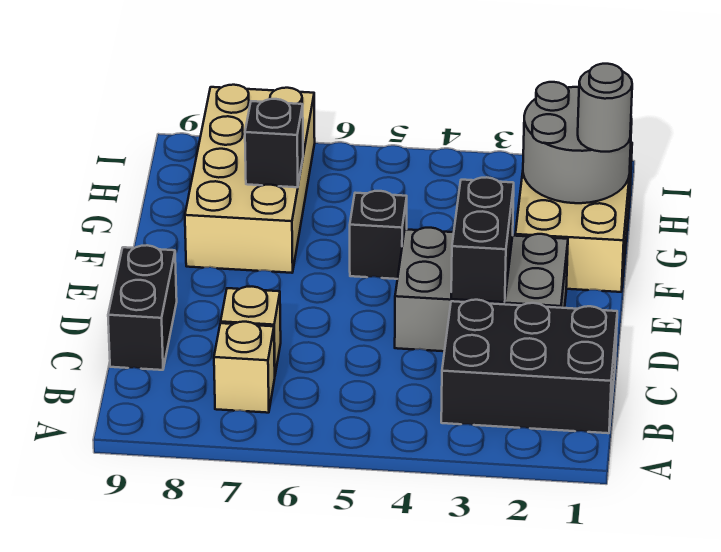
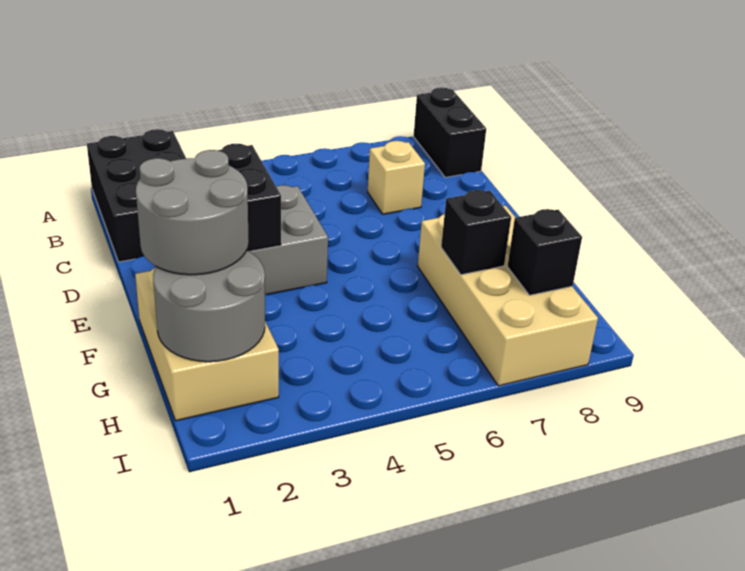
black 2x3 brick [441,300,617,433] -> black 2x3 brick turned to [87,129,186,262]
tan 1x1 brick [214,322,275,413] -> none
black 1x2 brick [108,245,177,370] -> black 1x2 brick moved to [413,88,486,177]
black 1x1 brick [350,191,407,279] -> black 1x1 brick moved to [507,209,582,295]
grey 1x1 round brick [578,64,632,152] -> grey 2x2 round brick [136,150,249,275]

